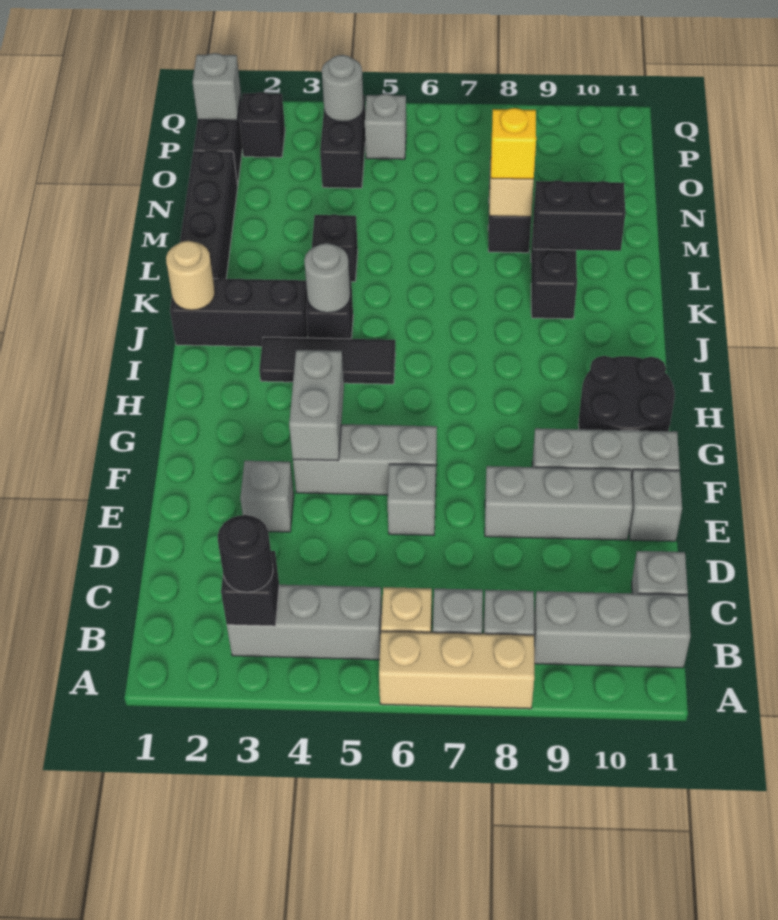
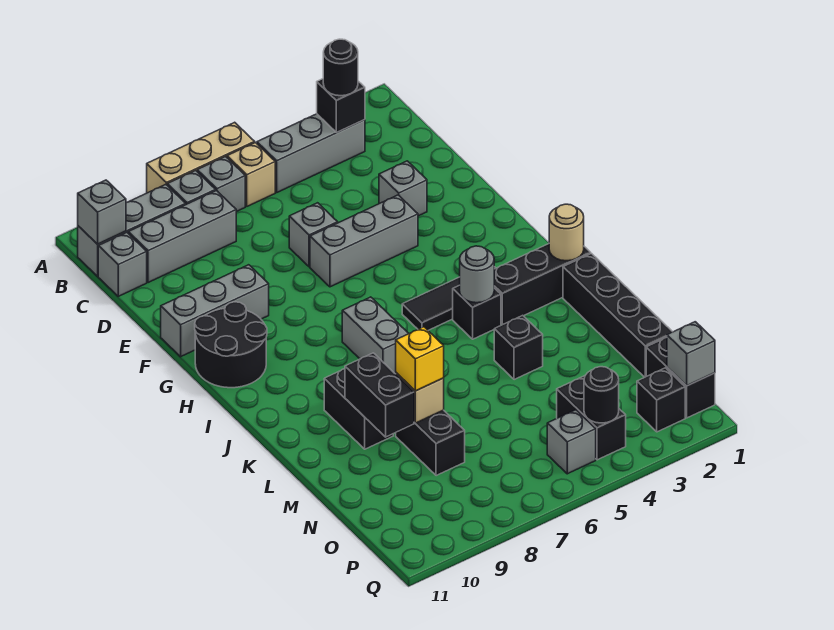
grey 1x3 brick [485,466,632,540] -> grey 1x3 brick moved to [128,191,236,283]
grey 1x1 brick [629,469,682,541] -> grey 1x1 brick moved to [78,180,126,244]
grey 1x2 brick [289,350,344,461] -> grey 1x2 brick moved to [342,297,409,374]
black 1x2 brick [533,180,625,251] -> black 1x2 brick turned to [345,353,414,437]
grey 1x1 round brick [322,55,364,122] -> black 1x1 round brick [584,367,619,423]

